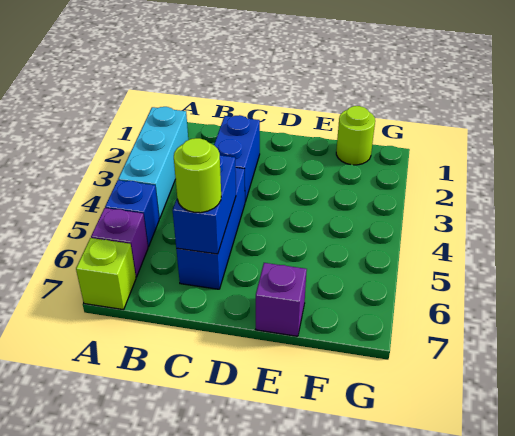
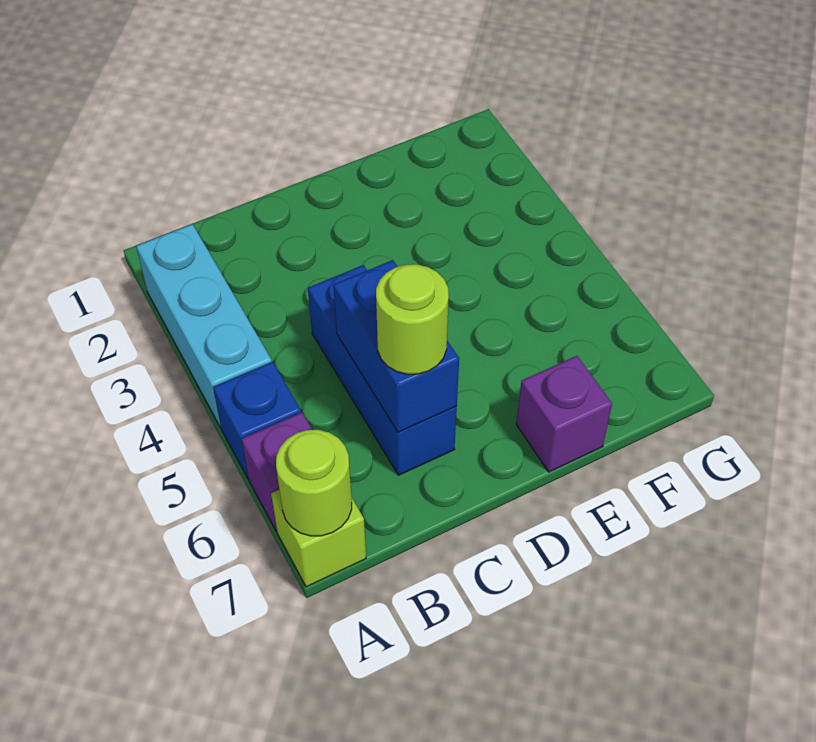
blue 1x2 brick [214,115,260,202] -> none
lime 1x1 round brick [336,106,375,165] -> lime 1x1 round brick moved to [276,430,352,536]

